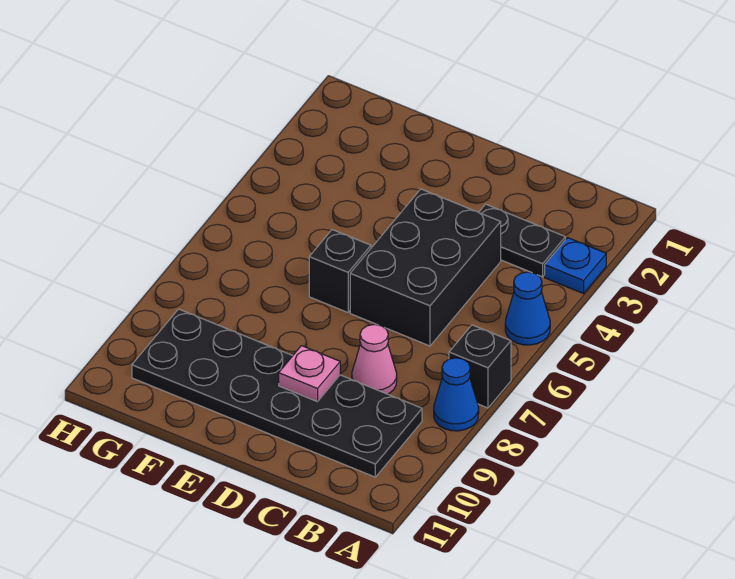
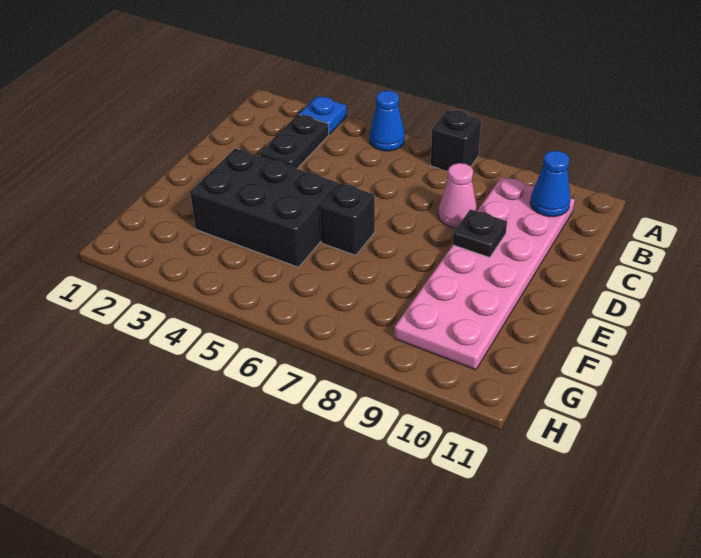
blue 1x1 cone [434,358,479,431] -> blue 1x1 cone moved to [530,151,570,217]
black 2x6 plate [132,309,422,477] -> pink 2x6 plate [394,177,575,370]
black 2x3 brick [350,189,501,346] -> black 2x3 brick moved to [190,149,338,267]
pink 1x1 plate [279,346,340,402] -> black 1x1 plate [453,209,507,257]

